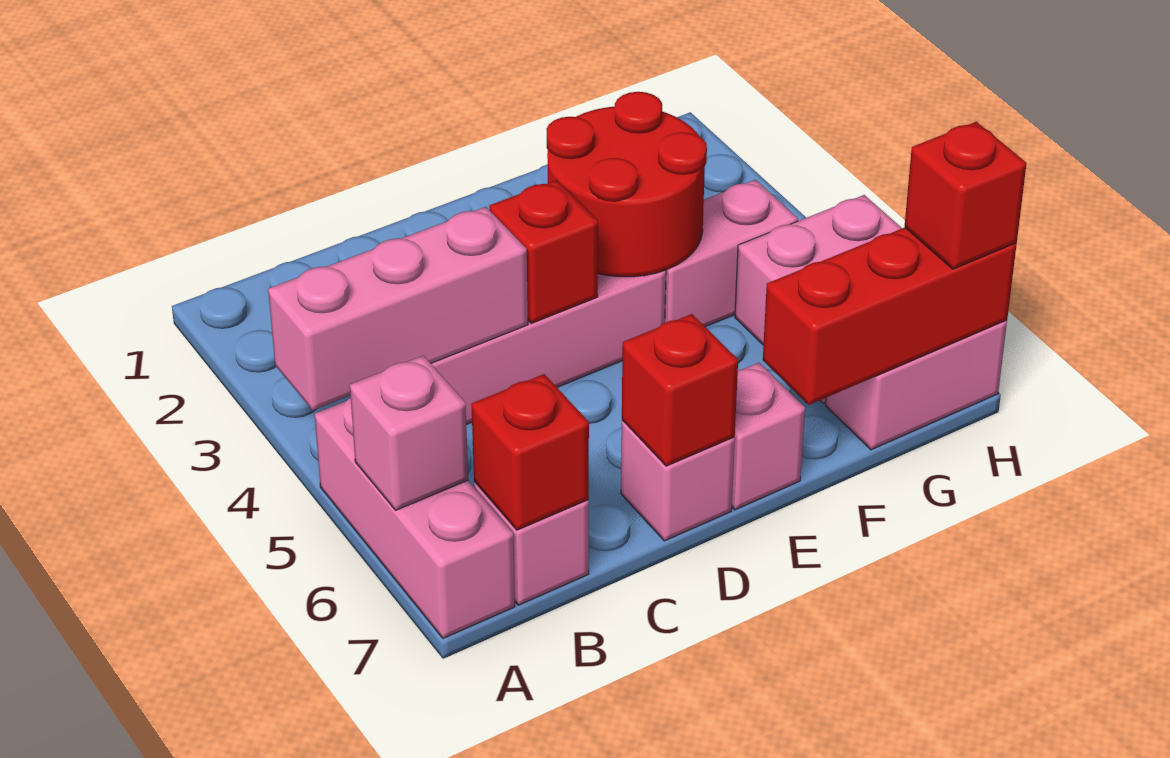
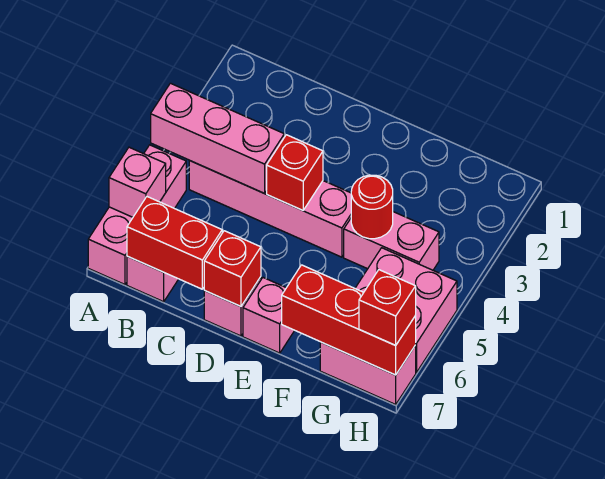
red 1x1 brick [471,374,589,530] -> red 1x2 brick [127,197,222,289]
red 2x2 round brick [547,92,707,277] -> red 1x1 round brick [351,175,393,239]

